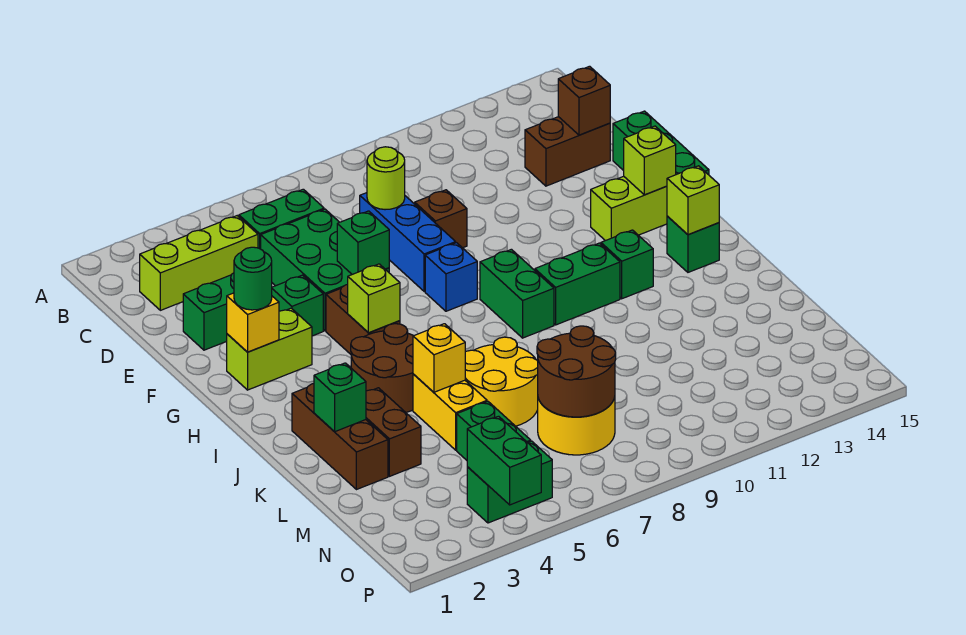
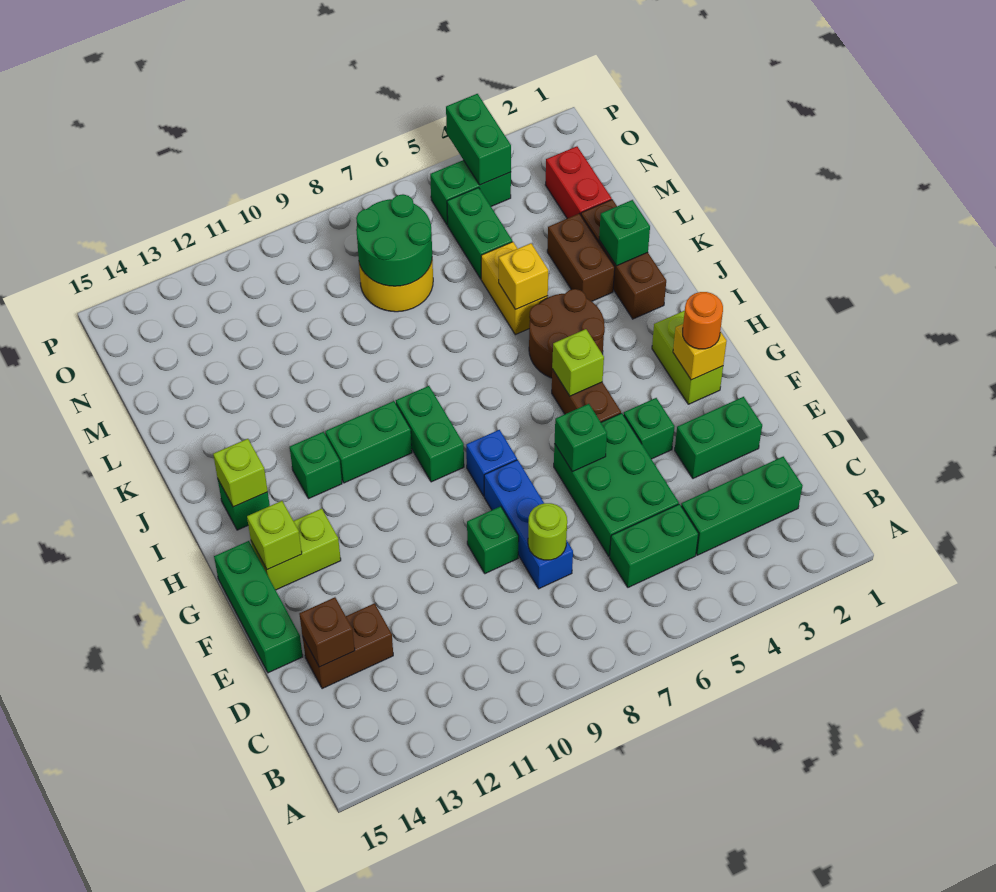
lime 1x3 brick [140,216,258,310] -> green 1x3 brick [681,457,803,555]
brown 1x1 brick [415,190,467,248] -> green 1x1 brick [467,506,519,574]
lime 1x2 brick [227,308,312,390] -> lime 1x2 brick turned to [652,311,723,404]
green 1x1 round brick [234,247,272,310] -> orange 1x1 round brick [683,292,723,349]
yellow 2x2 round brick [465,337,538,426] -> none
none -> red 1x2 brick [545,146,612,219]
brown 2x2 round brick [537,326,616,417] -> green 2x2 round brick [356,194,432,286]

